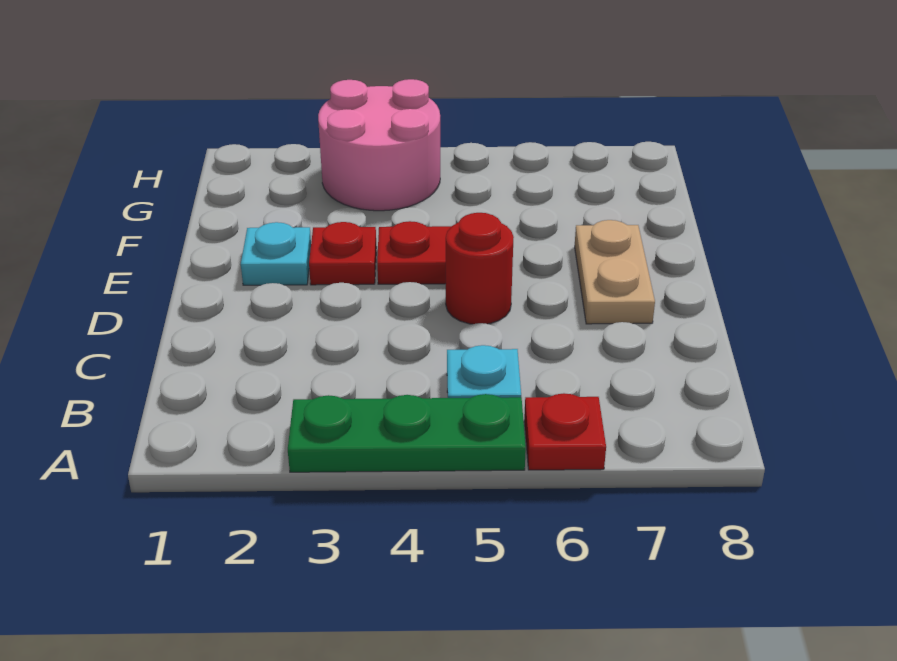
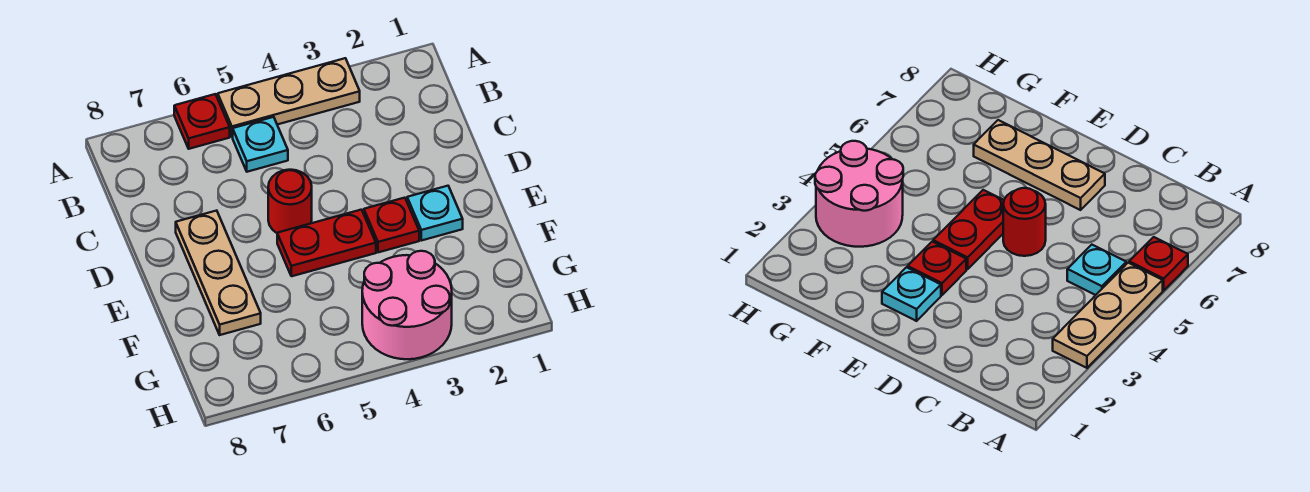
green 1x3 plate [288,394,526,472] -> tan 1x3 plate [218,58,360,137]
tan 1x2 plate [575,220,655,324] -> tan 1x3 plate [176,211,261,335]

